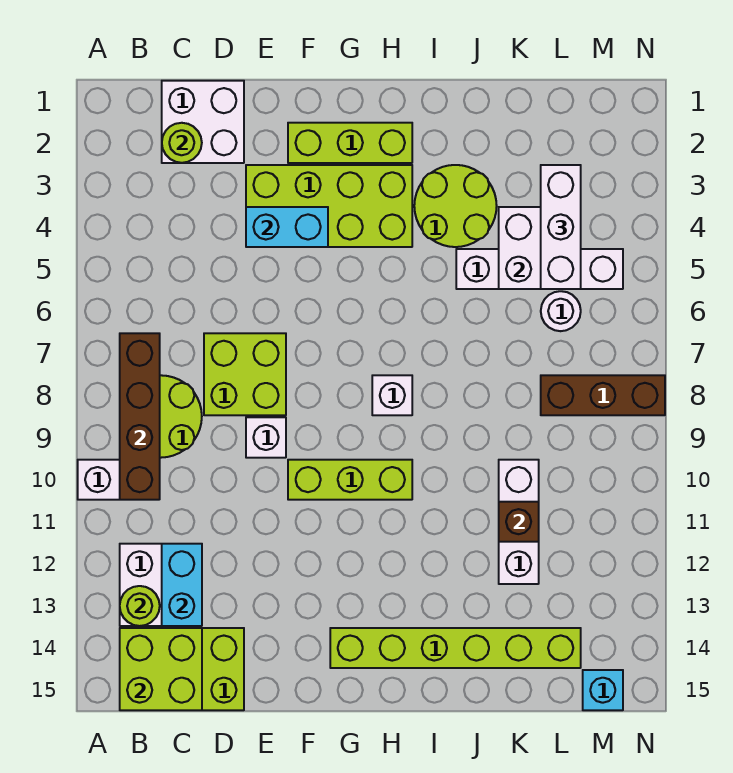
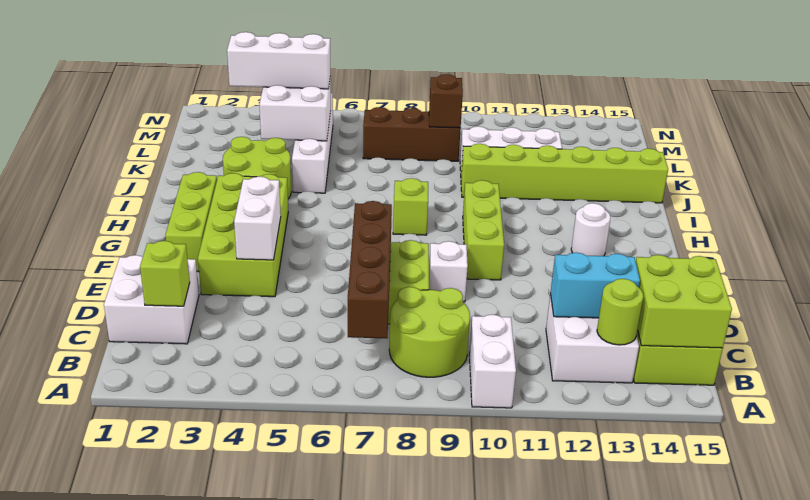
brown 1x4 brick [120,333,160,500] -> brown 1x4 brick turned to [348,201,392,338]
lime 1x1 round brick [162,123,202,163] -> lime 1x1 brick [140,241,190,306]
cyan 1x2 brick [246,207,328,247] -> white 1x2 brick [234,176,281,260]
lime 1x6 brick [330,628,581,668] -> lime 1x6 brick turned to [461,144,668,203]
white 1x1 brick [372,375,412,415] -> lime 1x1 brick [393,178,428,235]
brown 1x1 brick [499,502,539,542] -> brown 1x1 brick moved to [429,74,463,128]
white 1x1 round brick [541,291,581,331] -> white 1x1 round brick moved to [571,203,611,256]
brown 1x3 brick [541,375,665,415] -> brown 1x3 brick turned to [363,107,461,161]
cyan 1x1 brick [583,670,623,710] -> none

